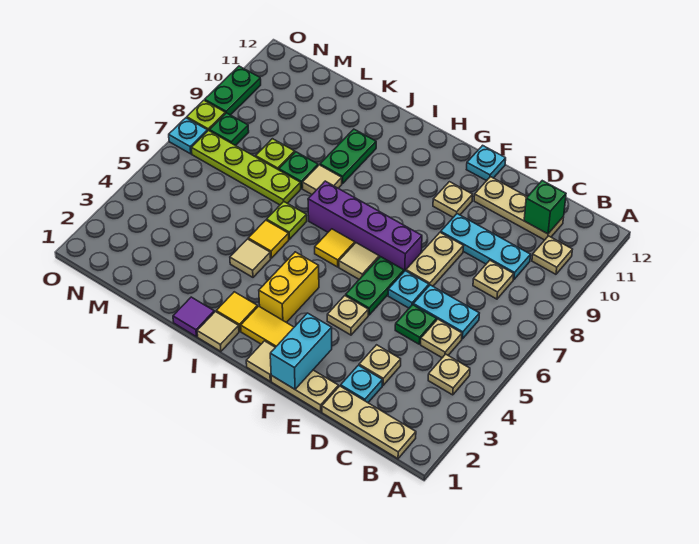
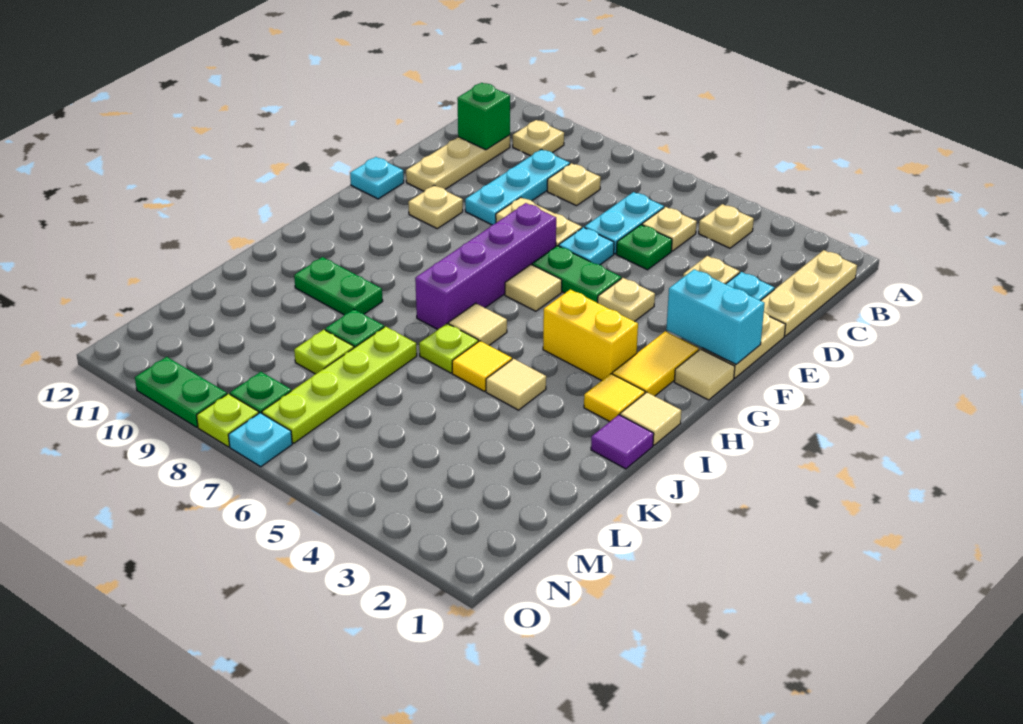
yellow 1x1 tile [315,229,355,267] -> none
tan 1x1 tile [302,165,342,194] -> tan 1x1 tile moved to [449,303,507,345]

